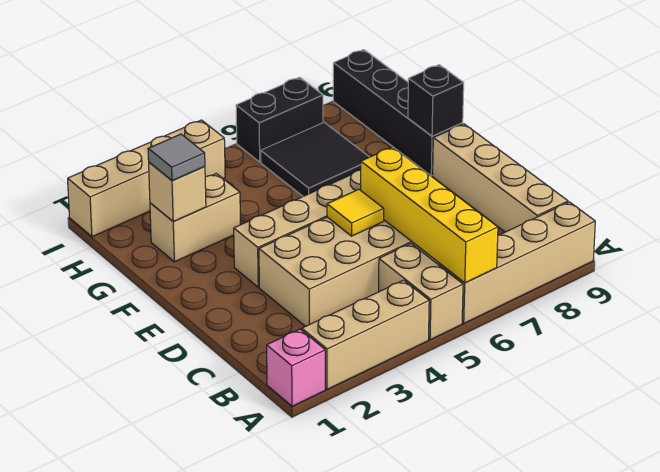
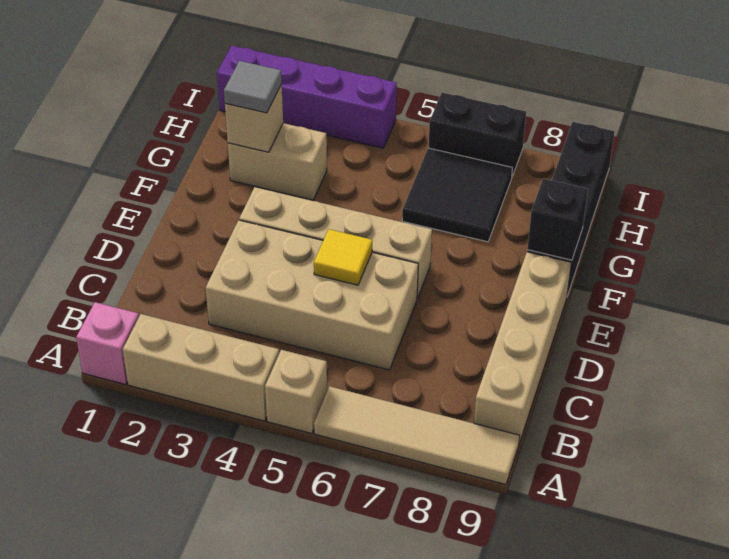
tan 1x2 brick [379,244,463,340] -> tan 1x1 brick [265,350,327,433]
tan 1x4 brick [439,202,595,323] -> tan 1x4 tile [314,386,520,485]
yellow 1x4 brick [361,147,498,283] -> none
tan 1x4 brick [68,120,225,237] -> purple 1x4 brick [217,46,397,148]

